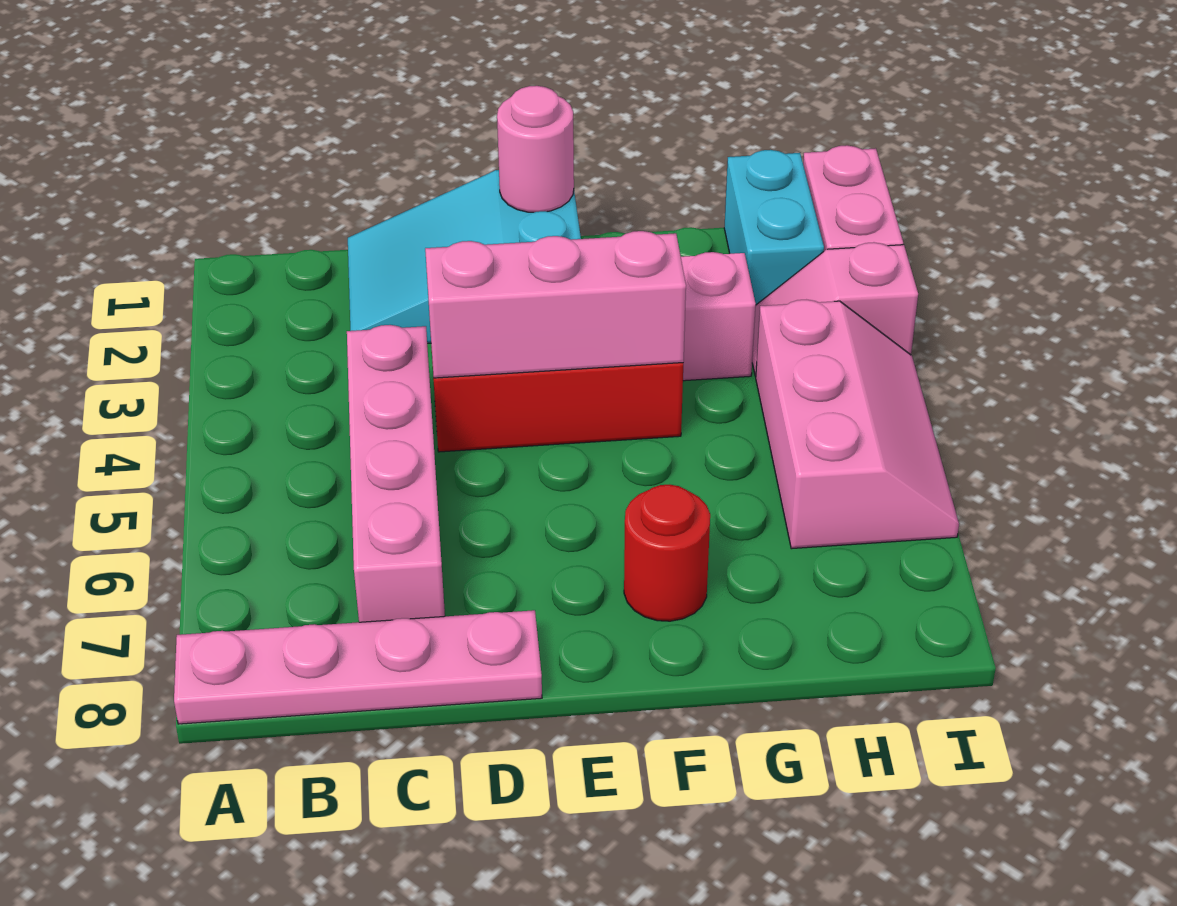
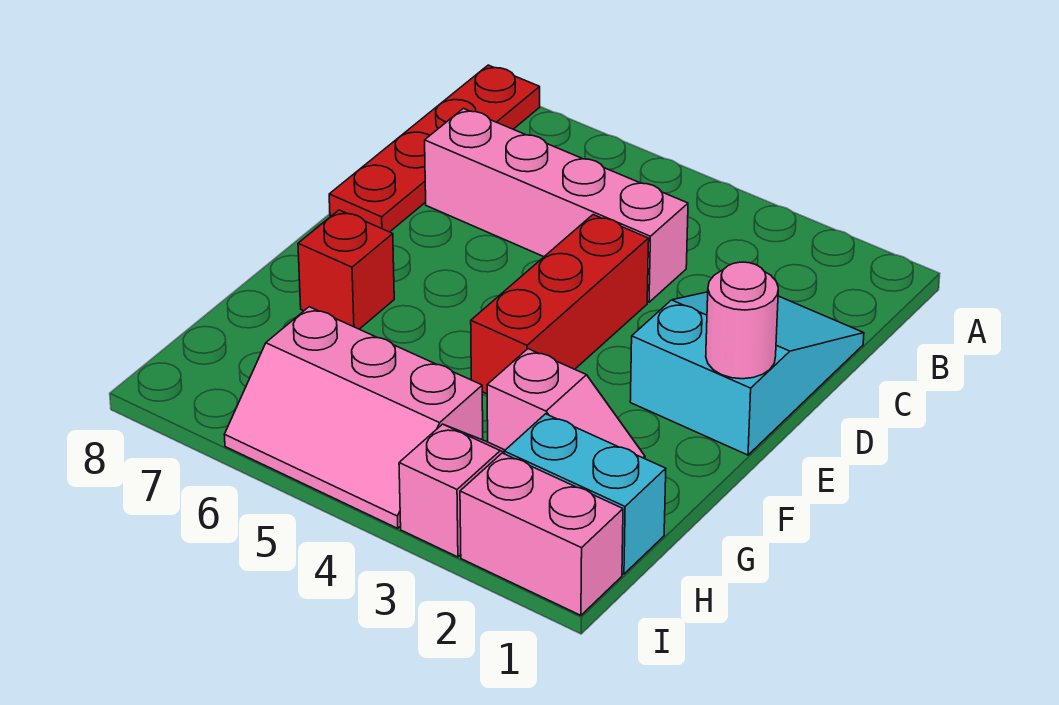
pink 1x4 plate [174,610,542,724] -> red 1x4 plate [329,65,540,232]
pink 1x3 brick [425,231,686,378] -> none
red 1x1 round brick [624,485,710,621] -> red 1x1 brick [298,210,394,329]

